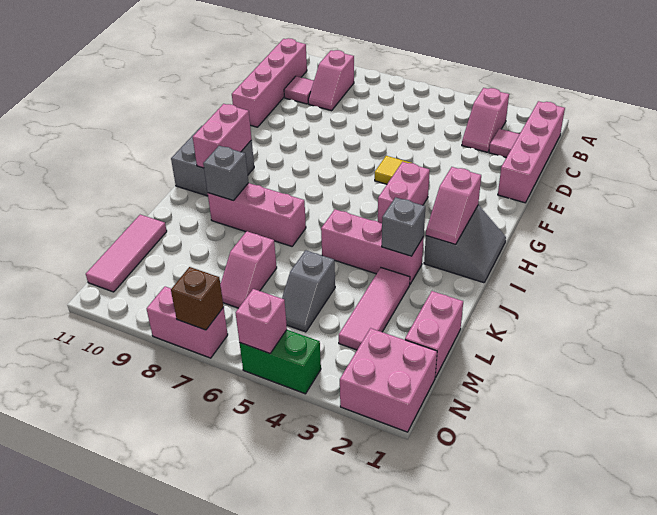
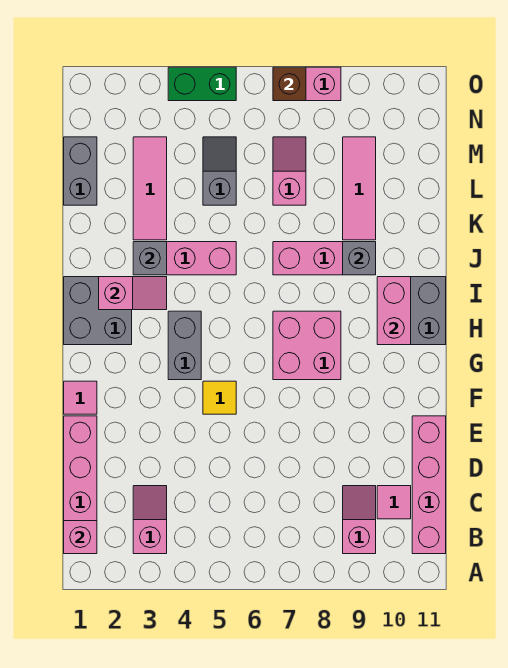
pink 1x1 tile [489,129,520,157] -> pink 1x1 tile moved to [64,381,97,414]
pink 1x2 brick [378,162,430,223] -> grey 1x2 brick [168,311,201,380]
grey 2x2 slope [424,205,506,283] -> grey 2x2 brick [64,277,132,345]
pink 1x2 slope [426,167,481,244] -> pink 1x2 slope turned to [99,277,167,310]
pink 1x2 brick [405,291,463,378] -> grey 1x2 brick [64,137,97,205]
pink 1x3 tile [86,215,167,292] -> pink 1x3 tile moved to [343,137,376,240]
pink 2x2 brick [340,328,437,432] -> pink 2x2 brick moved to [273,311,341,380]
pink 1x1 brick [236,289,287,353] -> pink 1x1 brick moved to [64,521,97,554]

